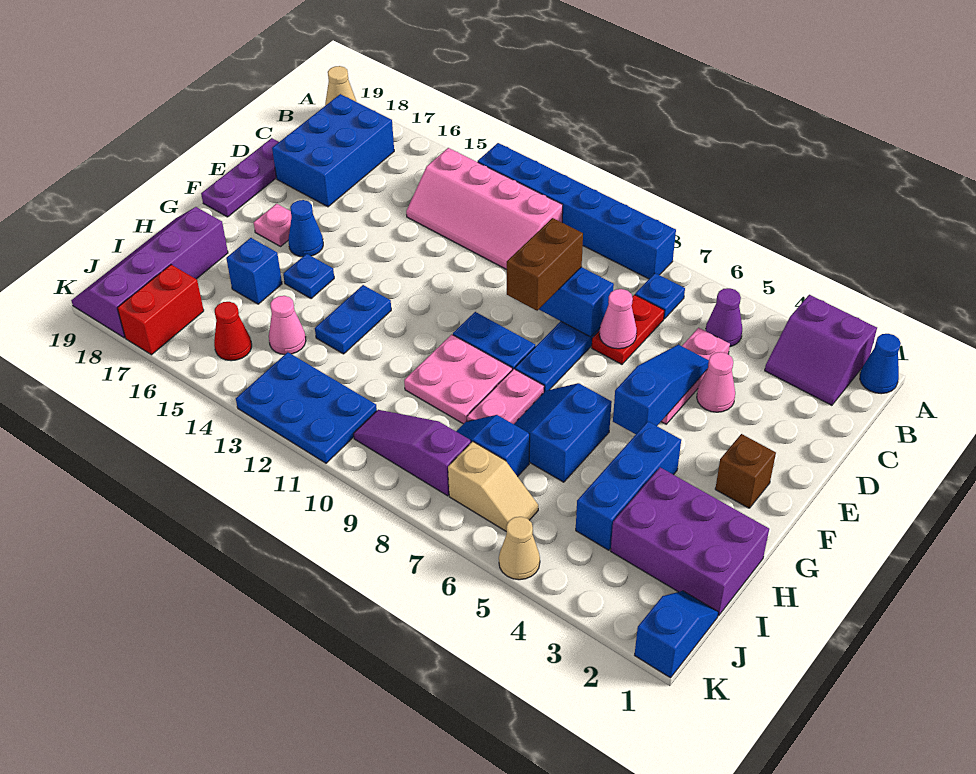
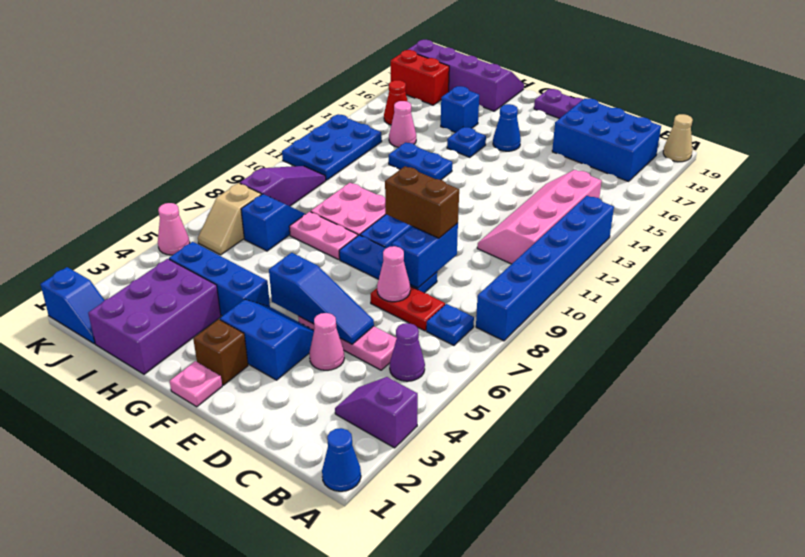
purple 2x2 slope [765,295,877,405] -> purple 1x2 slope [335,377,418,448]
pink 1x1 plate [254,204,291,246] -> pink 1x1 plate moved to [170,361,222,407]
blue 2x2 slope [514,383,612,482] -> blue 2x2 slope moved to [220,299,314,380]
tan 1x1 cone [499,517,540,580] -> pink 1x1 cone [158,203,190,255]

